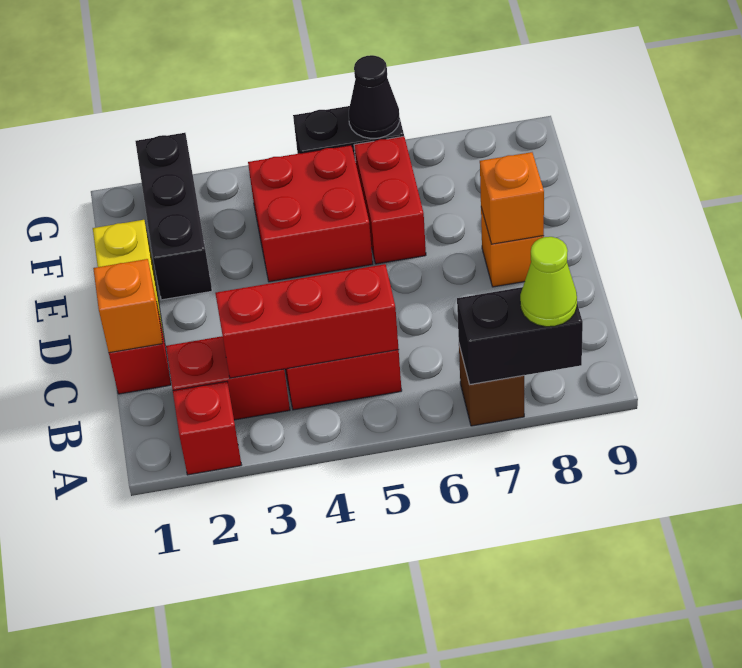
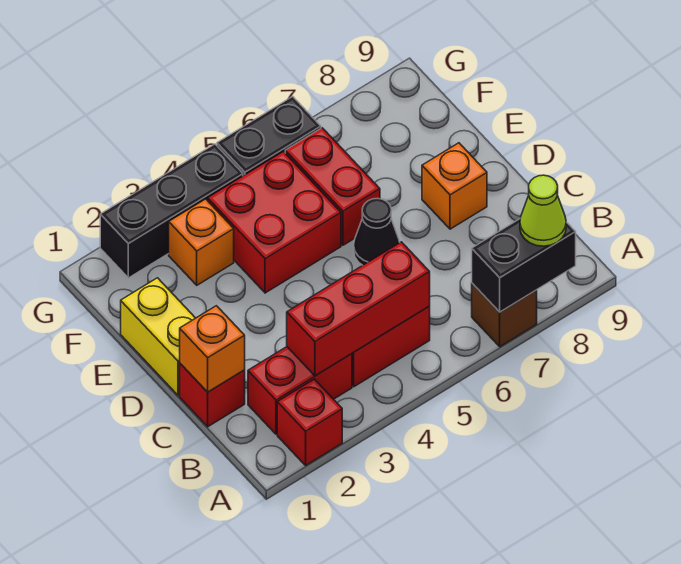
orange 1x1 brick [480,152,544,244] -> orange 1x1 brick moved to [169,199,234,285]
black 1x3 brick [135,133,212,300] -> black 1x3 brick turned to [100,144,243,278]
black 1x1 cone [349,55,400,138] -> black 1x1 cone moved to [354,198,400,265]

